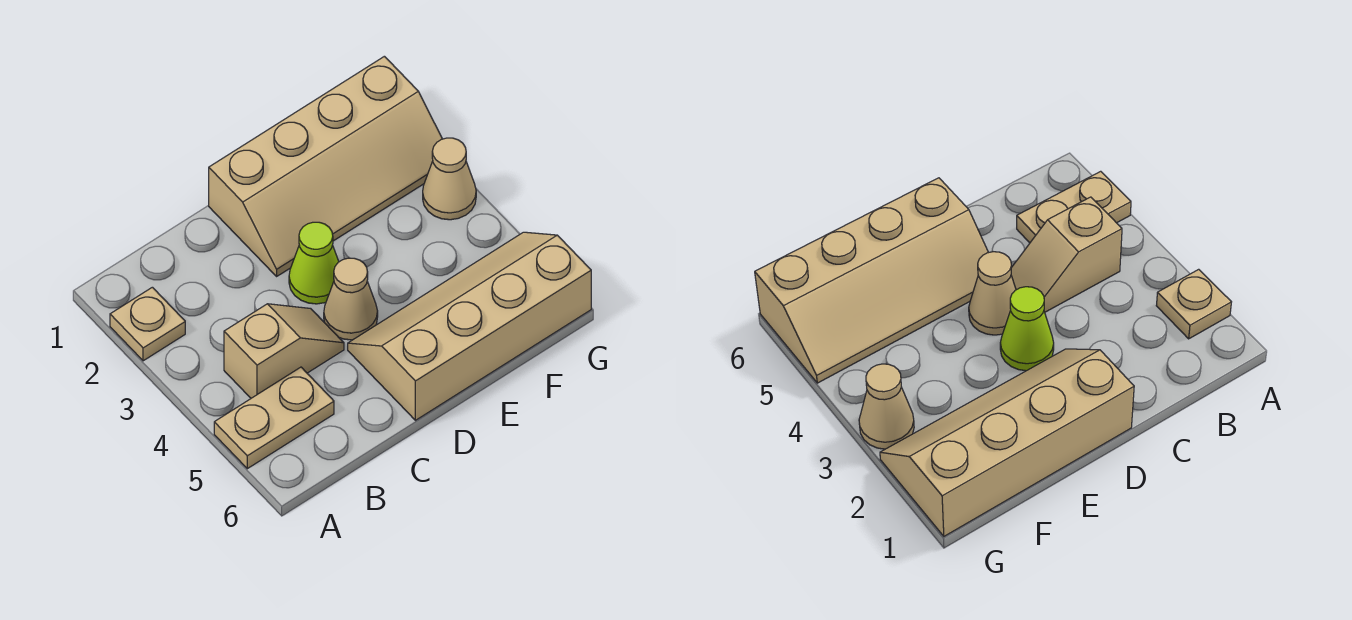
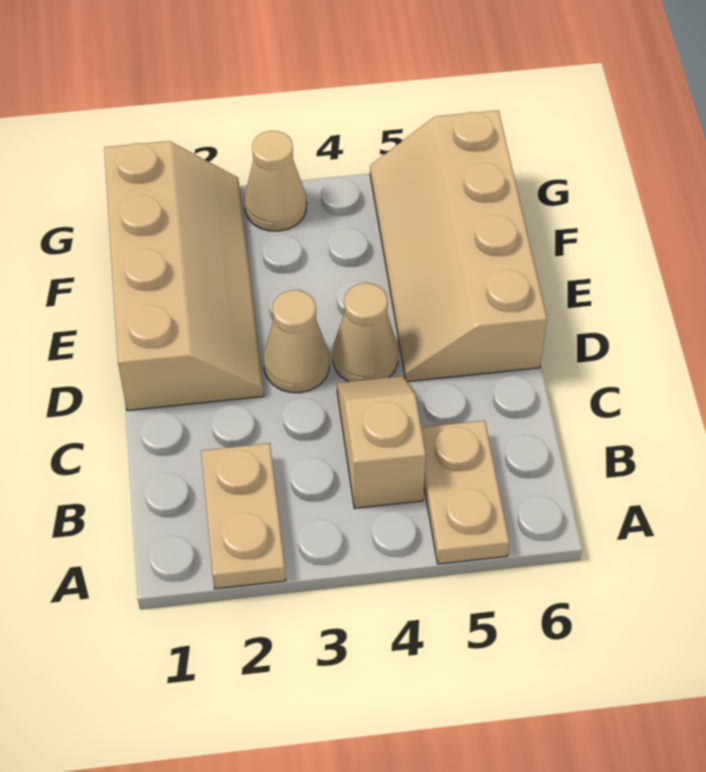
tan 1x1 plate [110,287,185,361] -> tan 1x2 plate [201,443,286,589]
lime 1x1 cone [289,222,339,304] -> tan 1x1 cone [263,290,329,393]

